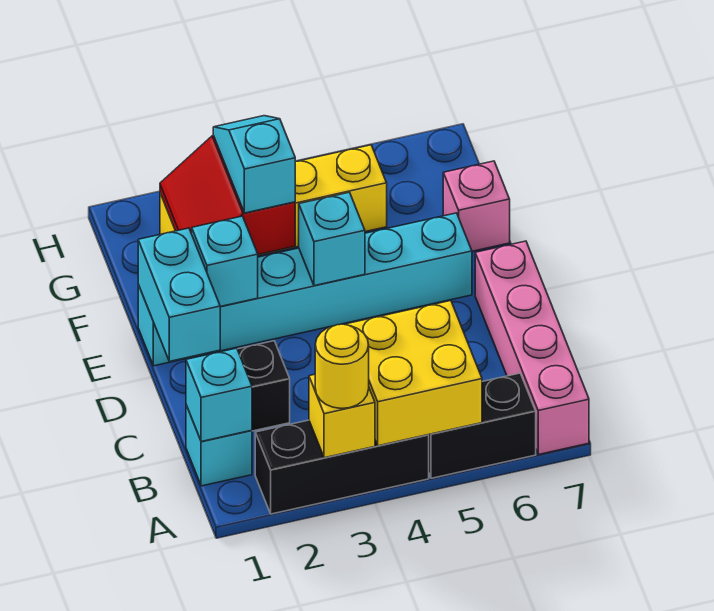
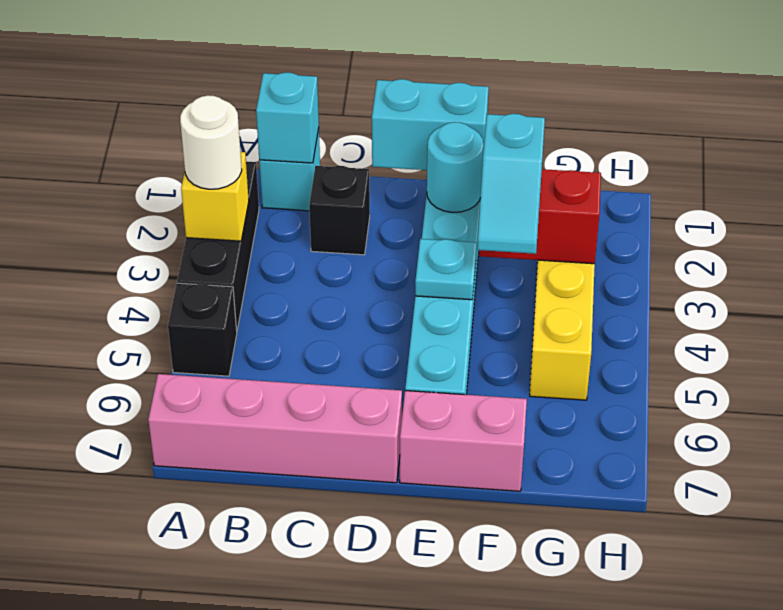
yellow 1x1 round brick [315,324,369,408] -> white 1x1 round brick [180,95,242,189]
yellow 2x2 brick [347,301,482,446] -> none
black 1x2 brick [429,373,536,478] -> black 1x1 brick [168,283,237,376]
cyan 1x1 brick [192,216,258,307] -> cyan 1x1 round brick [427,122,484,212]
cyan 1x1 brick [299,192,365,286] -> cyan 1x1 plate [415,239,477,300]
cyan 1x2 slope [213,116,295,213] -> cyan 1x2 slope turned to [477,114,545,254]
pink 1x1 brick [443,161,510,251] -> pink 1x2 brick [400,391,527,491]

